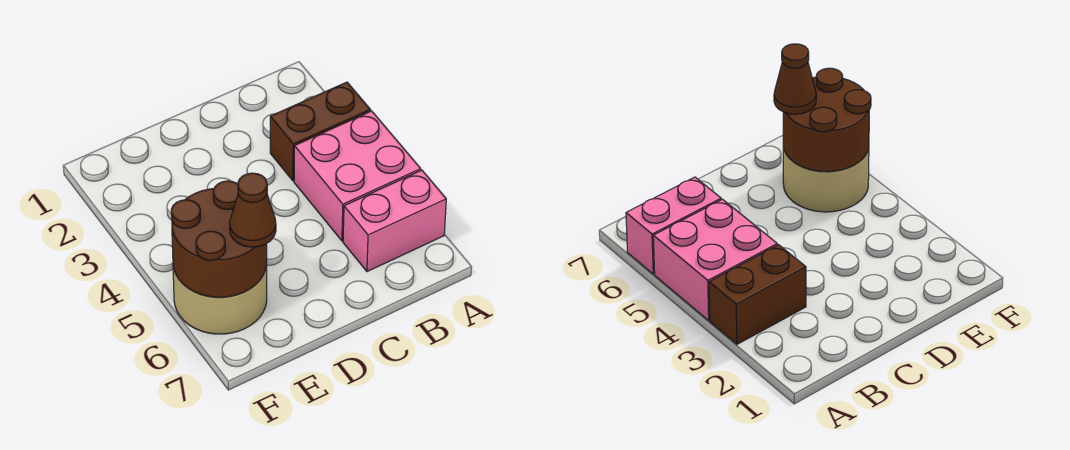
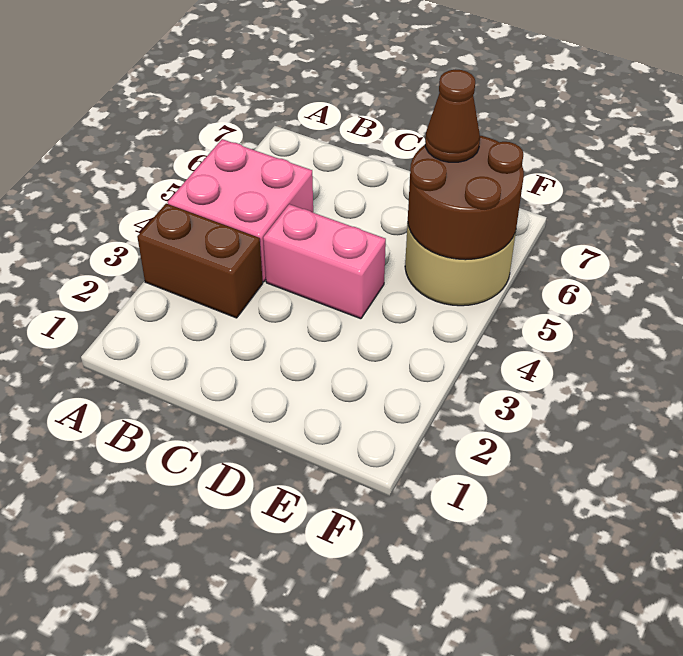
pink 1x2 brick [343,170,446,272] -> pink 1x2 brick moved to [263,204,386,319]

